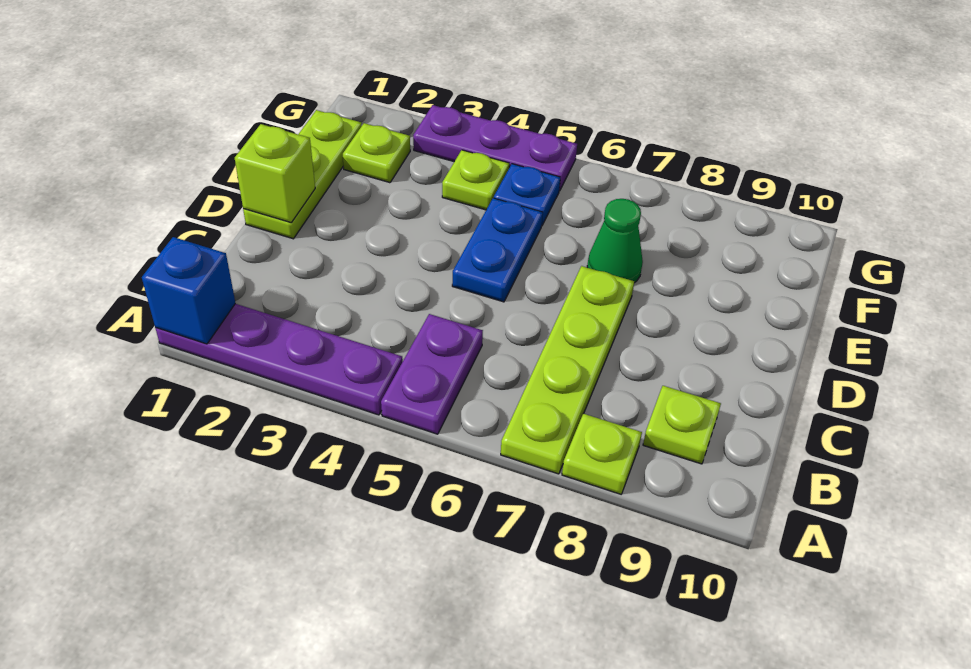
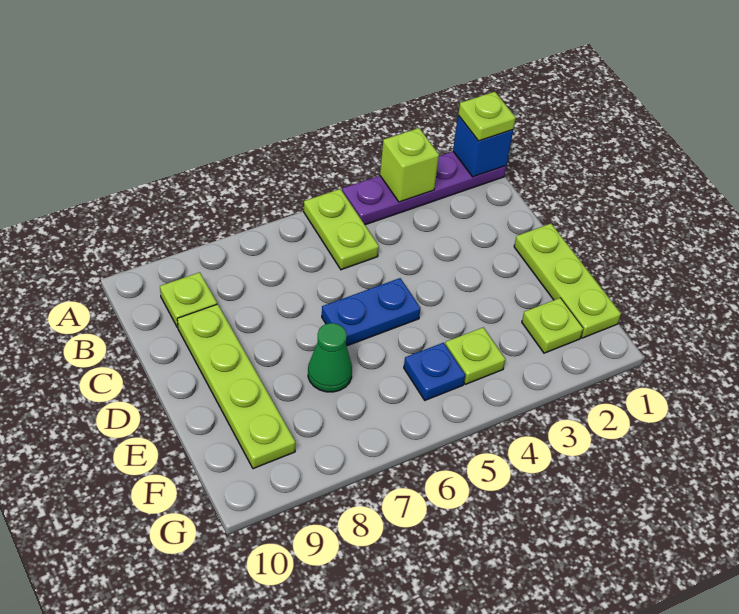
purple 1x2 plate [381,314,483,434] -> lime 1x2 plate [304,189,379,270]
lime 1x4 plate [501,266,634,474] -> lime 1x4 plate moved to [177,304,295,469]
lime 1x1 plate [562,414,642,494] -> lime 1x1 plate moved to [458,92,516,141]
lime 1x1 brick [235,124,315,223] -> lime 1x1 brick moved to [380,128,439,202]
blue 1x2 plate [452,198,543,302] -> blue 1x2 plate turned to [322,278,421,346]
purple 1x3 plate [413,105,577,191] -> none

